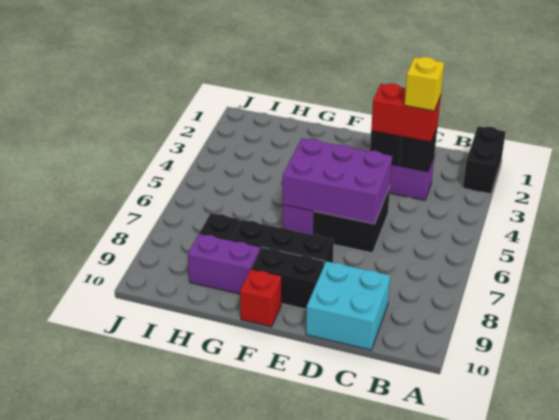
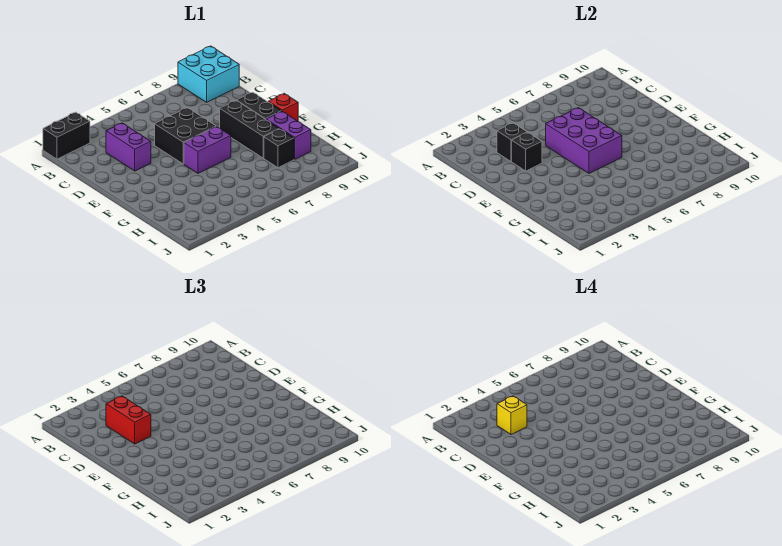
cyan 2x2 brick [306,261,390,350] -> cyan 2x2 brick moved to [178,46,239,102]

